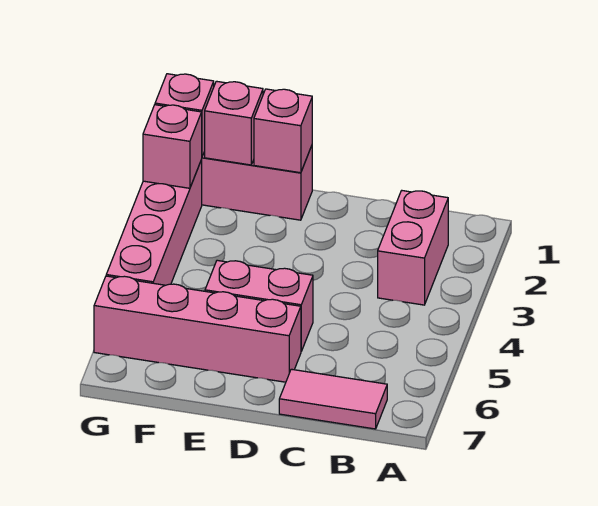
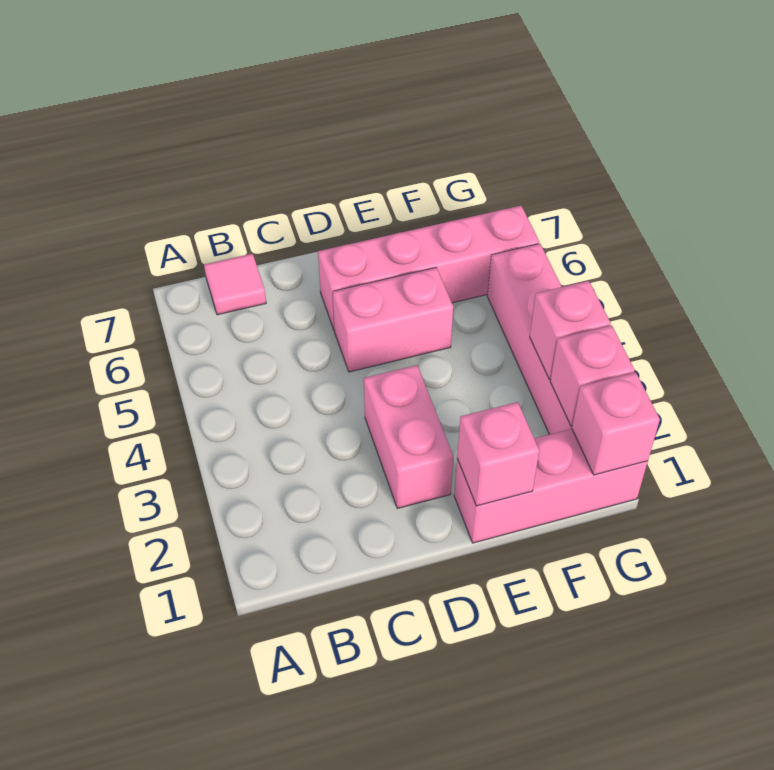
pink 1x2 brick [378,191,448,305] -> pink 1x2 brick moved to [364,365,453,508]
pink 1x2 tile [279,369,387,429] -> pink 1x1 tile [204,254,266,315]
pink 1x1 brick [205,81,263,165] -> pink 1x1 brick moved to [530,281,611,379]

